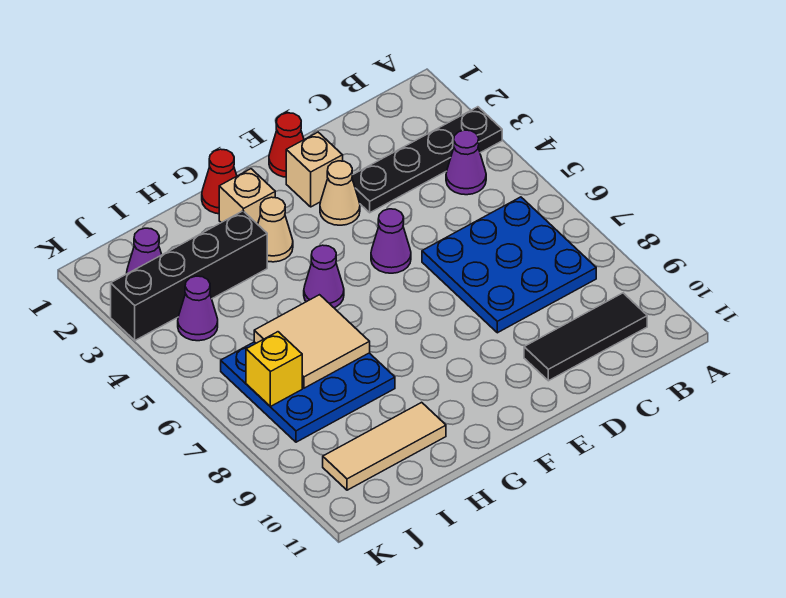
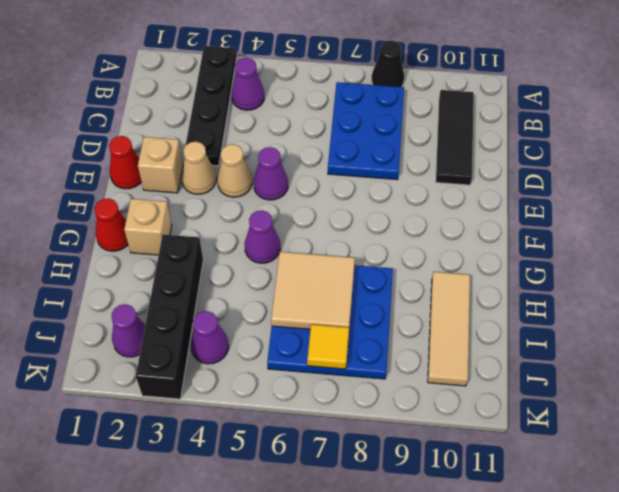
none -> black 1x1 cone [372,41,404,87]
blue 3x3 plate [422,197,596,333] -> blue 2x3 plate [328,82,404,180]
tan 1x1 cone [258,197,293,262] -> tan 1x1 cone moved to [217,144,252,197]
yellow 1x1 brick [246,332,302,406] -> yellow 1x1 tile [307,324,349,369]

